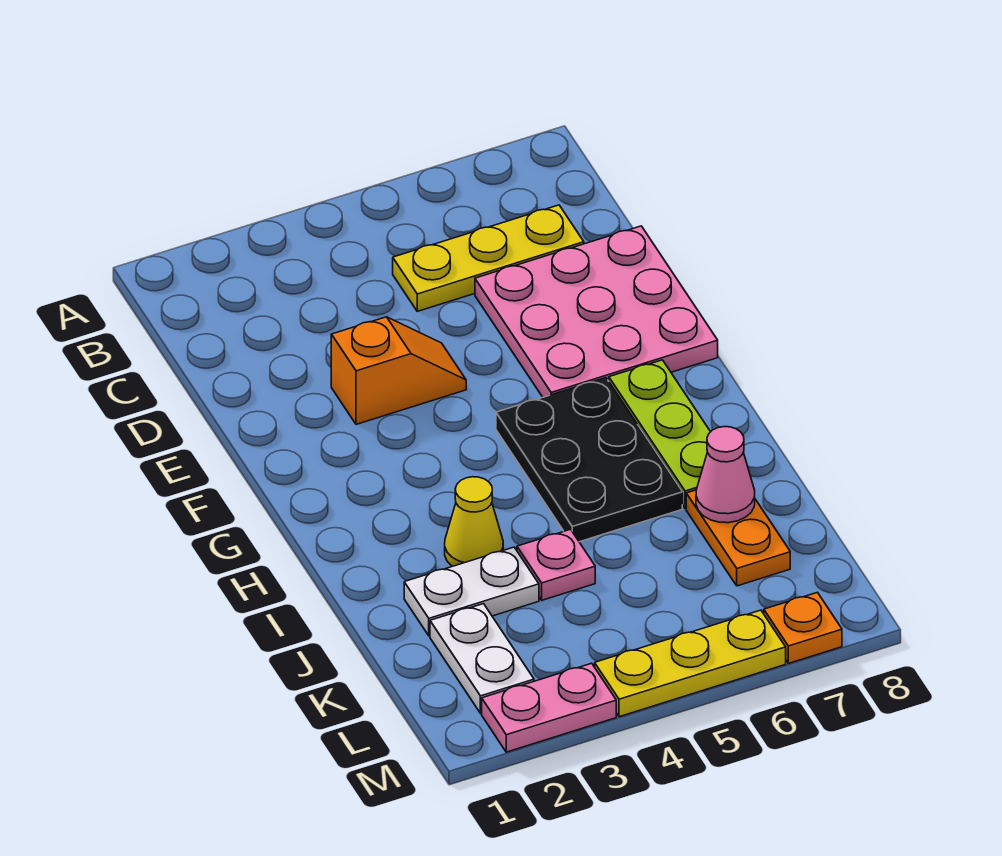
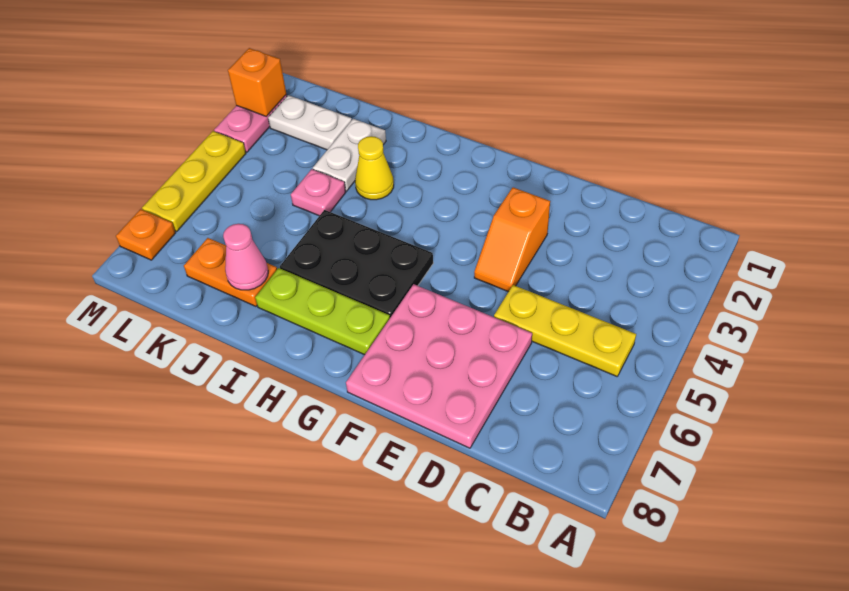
yellow 1x3 plate [393,205,584,311] -> yellow 1x3 plate turned to [494,285,636,376]
none -> orange 1x1 brick [228,48,286,116]

